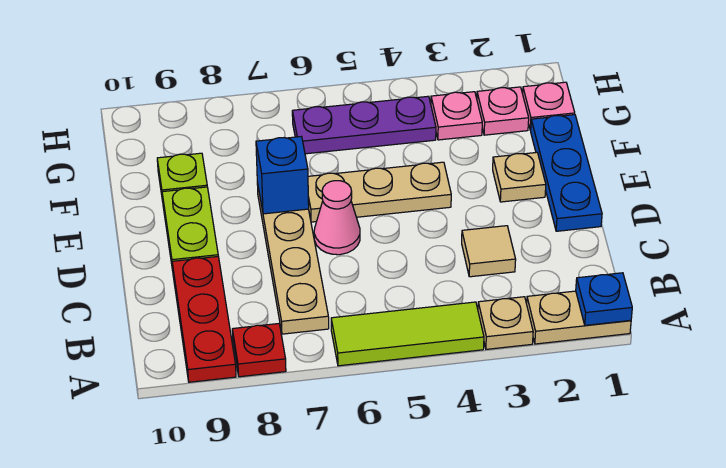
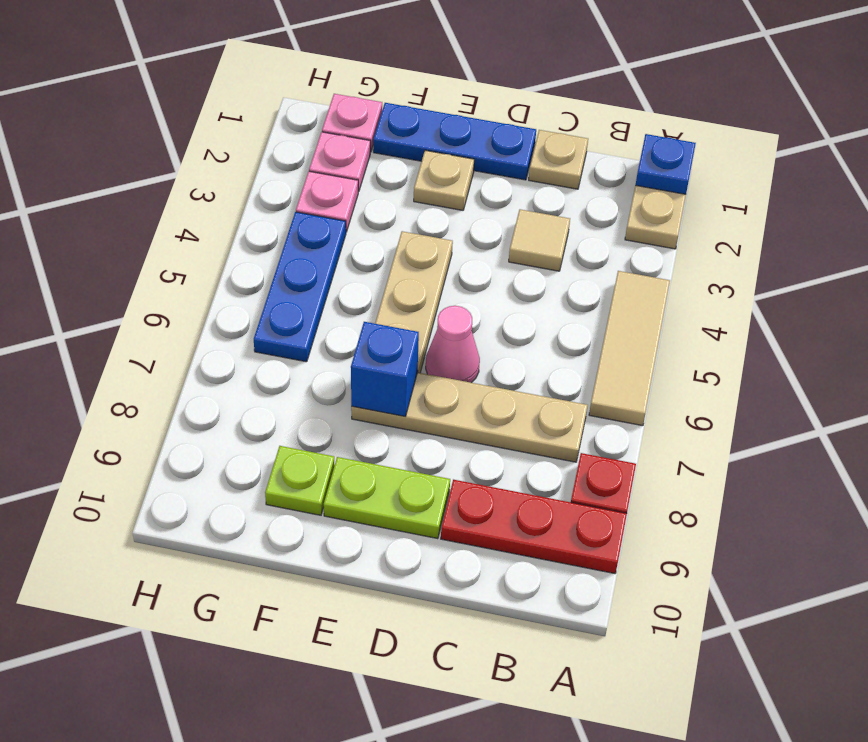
tan 1x1 plate [478,297,533,349] -> tan 1x1 plate moved to [529,130,588,189]
lime 1x3 tile [331,302,484,366] -> tan 1x3 tile [589,271,670,426]
purple 1x3 plate [292,96,436,154] -> blue 1x3 plate [254,212,346,362]

